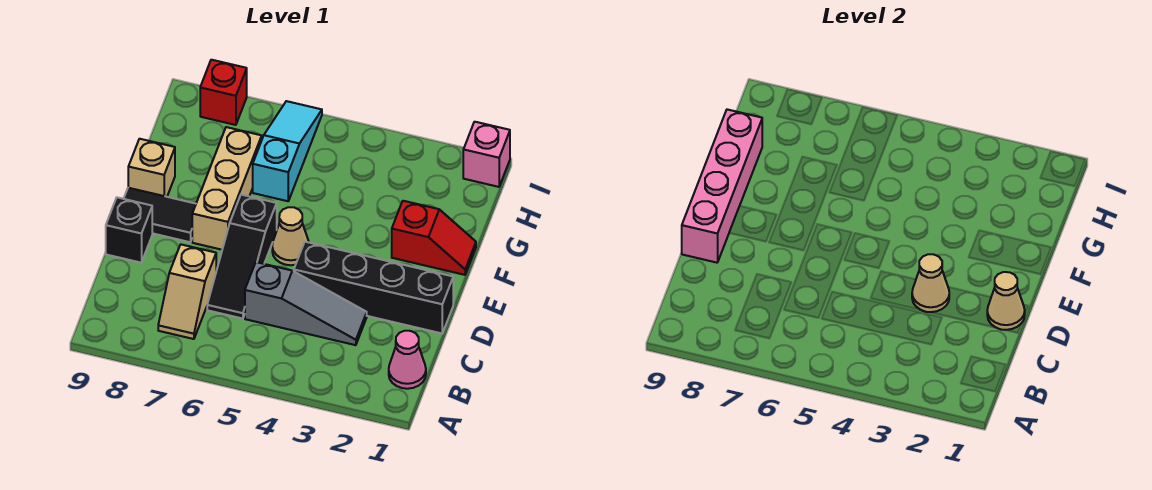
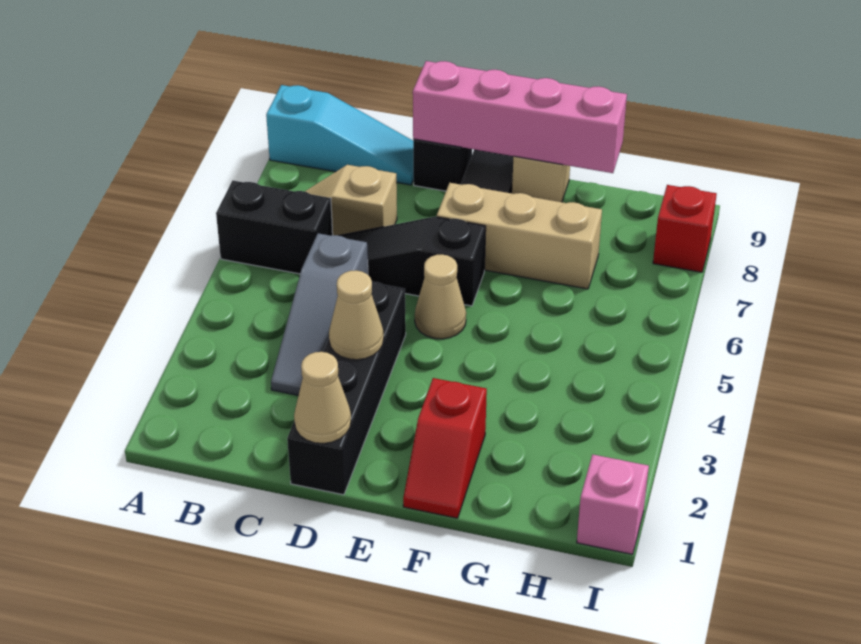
none -> black 1x2 brick [216,181,333,274]
pink 1x1 cone [389,331,426,389] -> none
cyan 1x3 slope [253,101,322,201] -> cyan 1x3 slope moved to [266,85,414,185]

